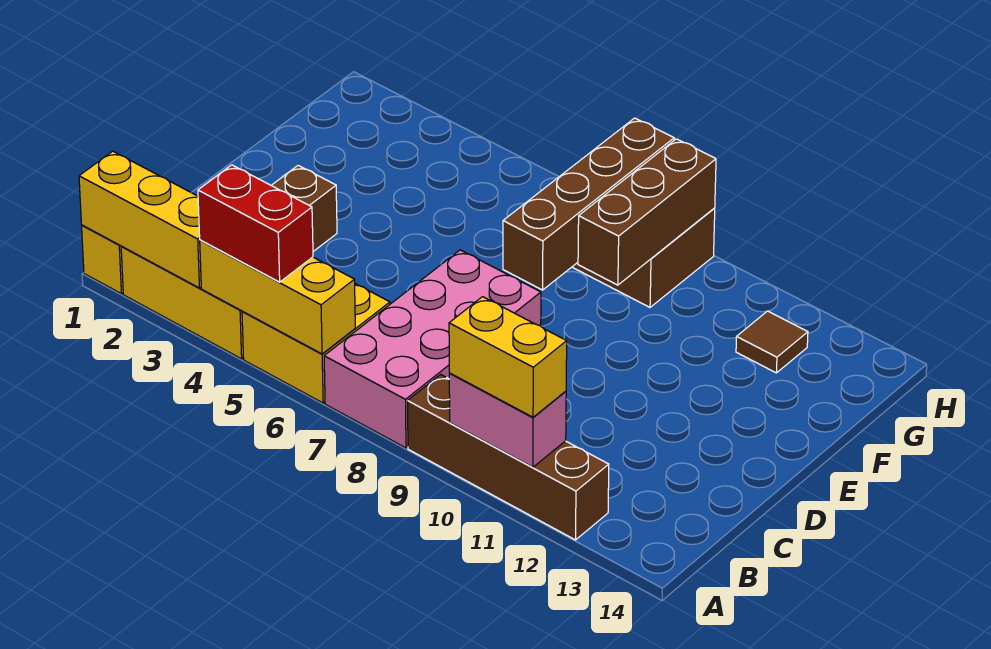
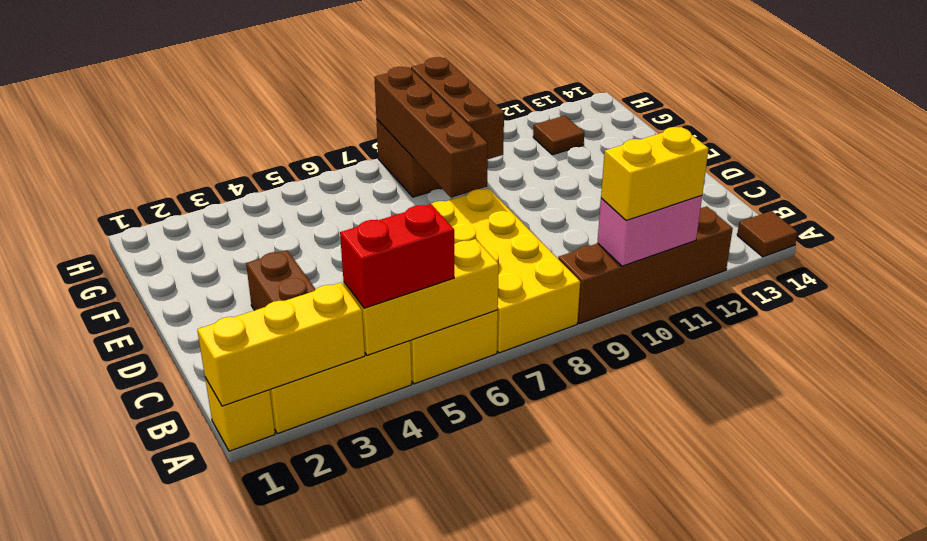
pink 2x4 brick [324,250,541,448] -> yellow 2x4 brick [432,188,580,353]
none -> brown 1x1 tile [737,211,798,257]

